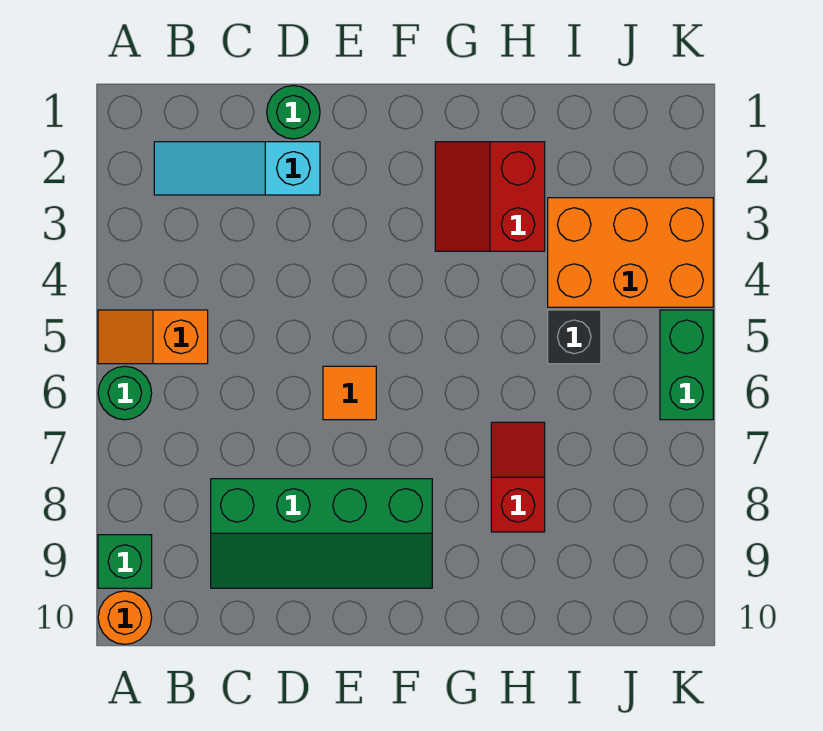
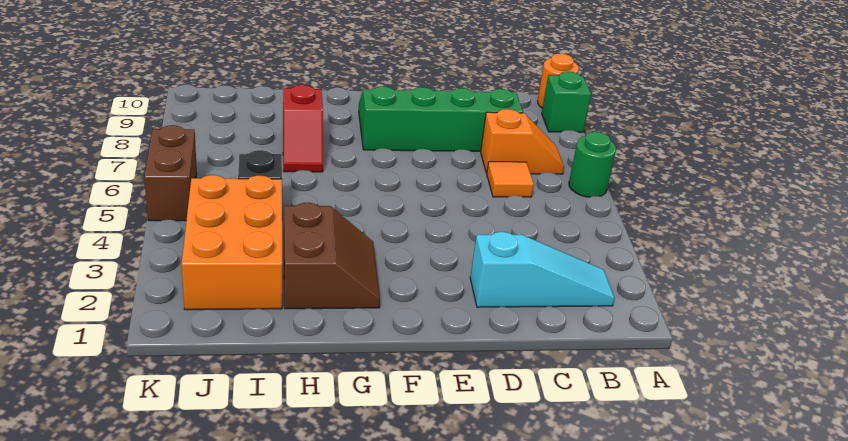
orange 1x2 slope [98,310,208,364] -> orange 1x2 slope moved to [481,109,564,174]
green 1x1 round brick [267,86,320,139] -> none
orange 1x1 tile [323,366,376,420] -> orange 1x1 tile moved to [487,162,534,197]
red 2x2 slope [435,142,545,251] -> brown 2x2 slope [284,203,380,309]
orange 2x3 brick [548,198,713,307] -> orange 2x3 brick turned to [182,175,282,310]
green 1x2 brick [660,310,713,420] -> brown 1x2 brick [144,125,197,221]

